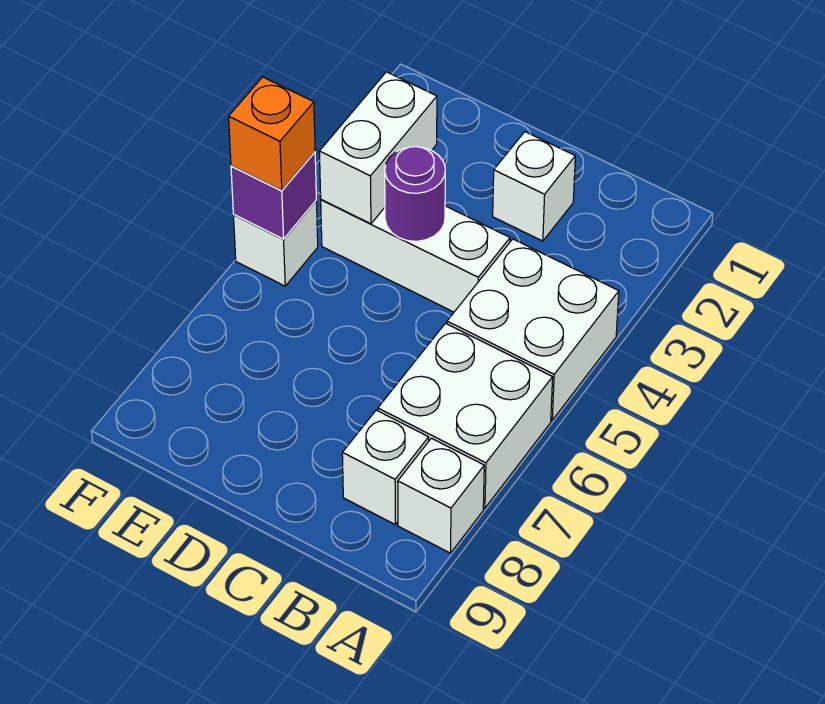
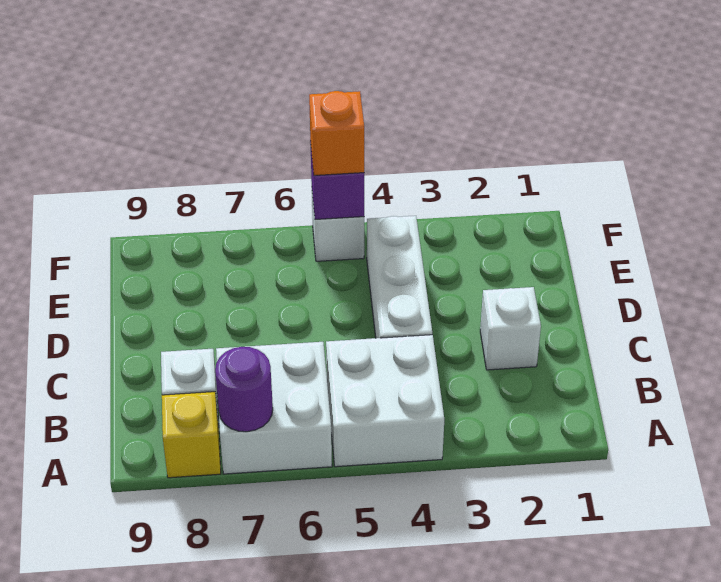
white 1x1 brick [398,438,484,553] -> yellow 1x1 brick [162,392,221,478]
purple 1x1 round brick [385,147,445,241] -> purple 1x1 round brick moved to [215,347,273,432]
white 1x2 brick [319,72,437,224] -> none

